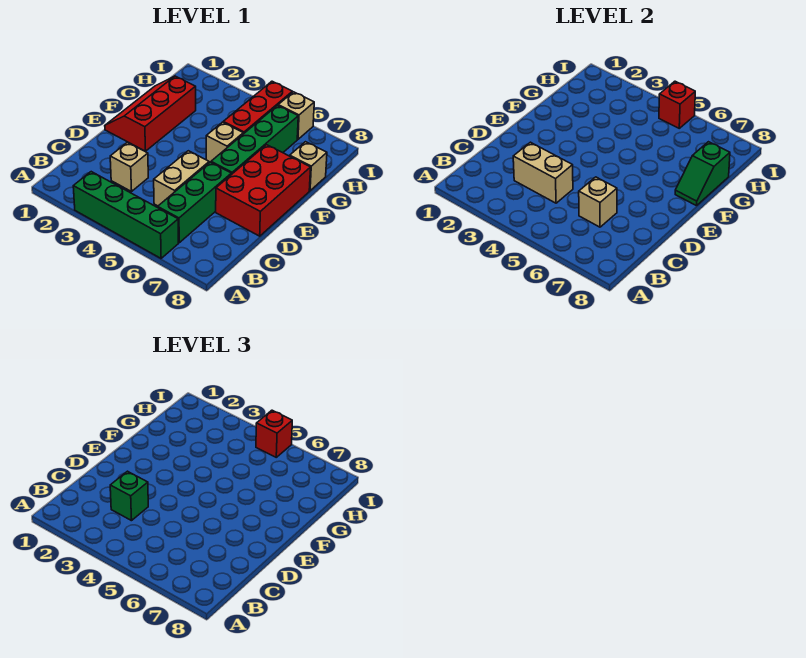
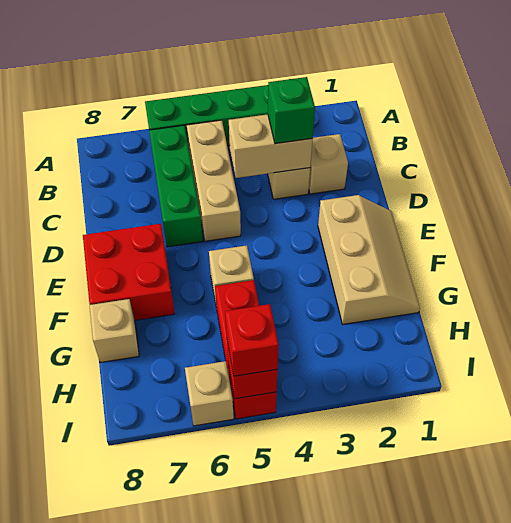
tan 1x2 brick [154,151,209,206] -> tan 1x3 brick [187,120,241,241]
tan 1x1 brick [579,177,617,227] -> tan 1x1 brick moved to [309,134,348,194]
red 2x3 brick [216,145,311,236] -> red 2x2 brick [83,224,175,320]
red 2x3 slope [105,76,196,151] -> tan 2x3 slope [318,195,420,324]
green 1x4 brick [211,106,298,175] -> none
green 1x2 slope [675,142,730,206] -> none

